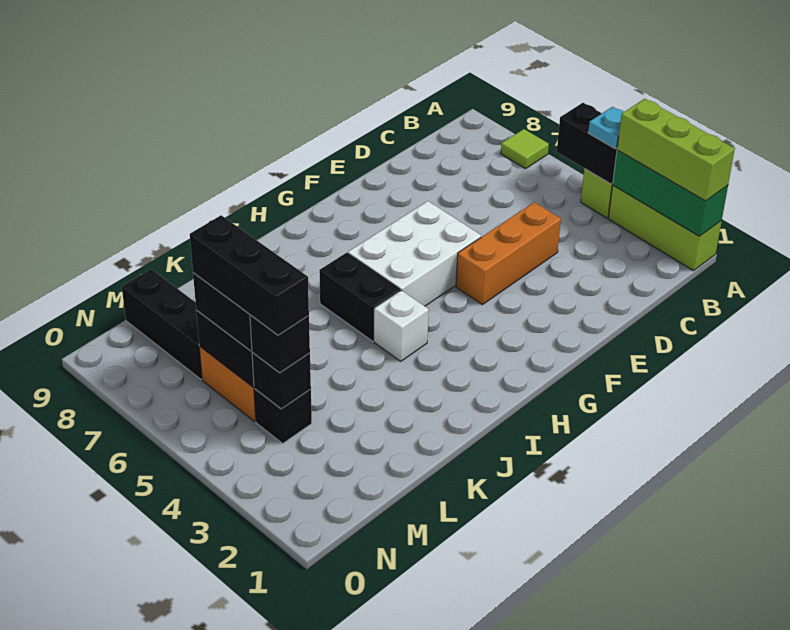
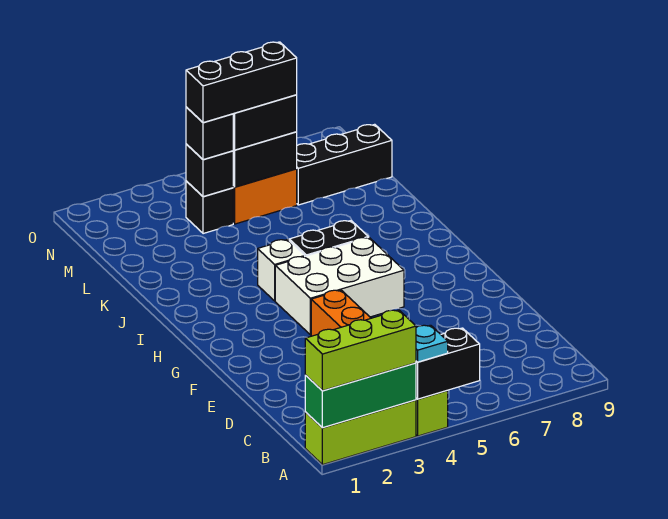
lime 1x1 tile [501,129,549,169] -> none
white 2x3 brick [348,201,481,306] -> white 2x3 brick turned to [275,237,404,335]

